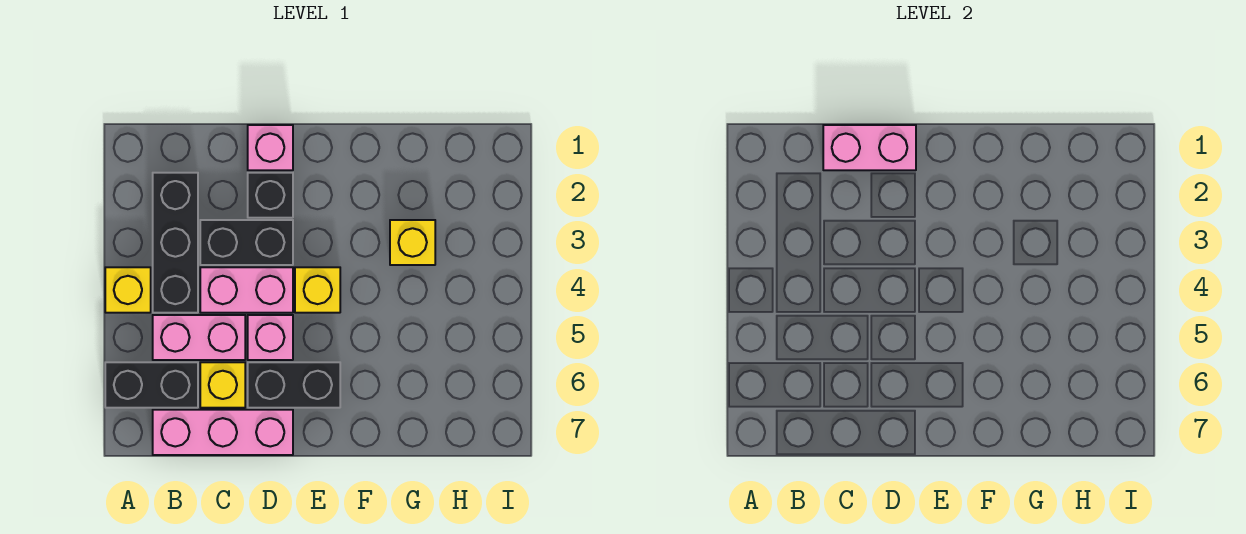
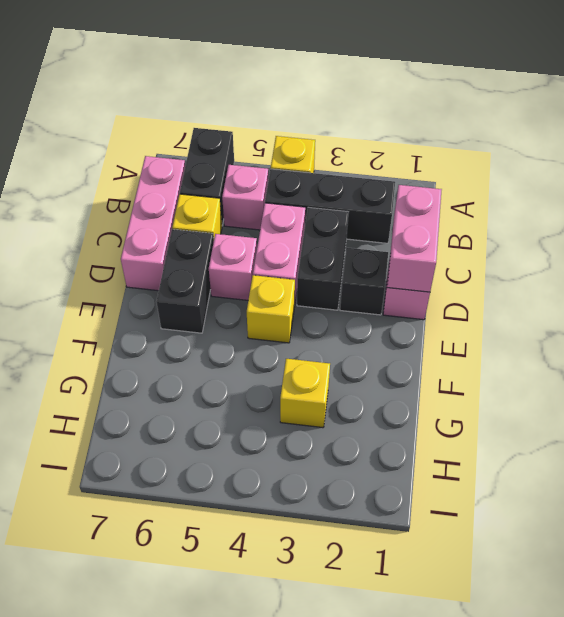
pink 1x2 brick [153,315,245,360] -> pink 1x1 brick [222,165,269,230]

